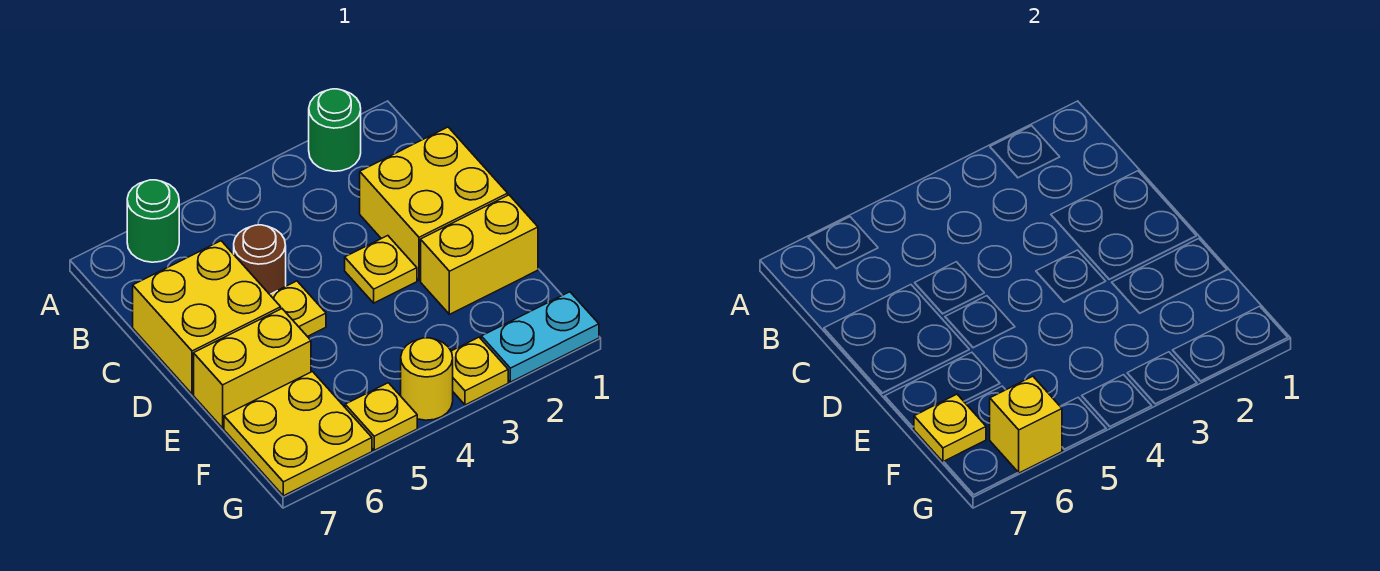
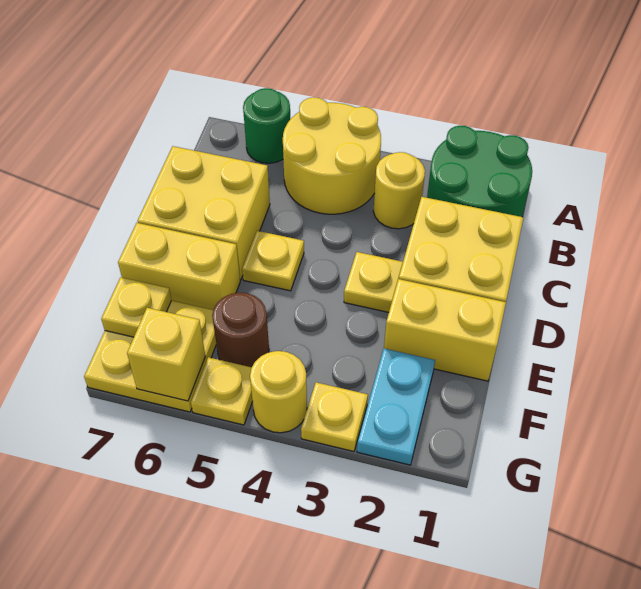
green 1x1 round brick [309,89,361,171] -> green 2x2 round brick [427,126,532,217]
none -> yellow 2x2 round brick [283,97,381,214]
none -> yellow 1x1 round brick [373,152,425,229]
brown 1x1 round brick [234,225,286,294] -> brown 1x1 round brick moved to [212,293,269,367]
cyan 1x2 plate [481,292,599,382] -> cyan 1x2 plate turned to [357,349,435,465]

